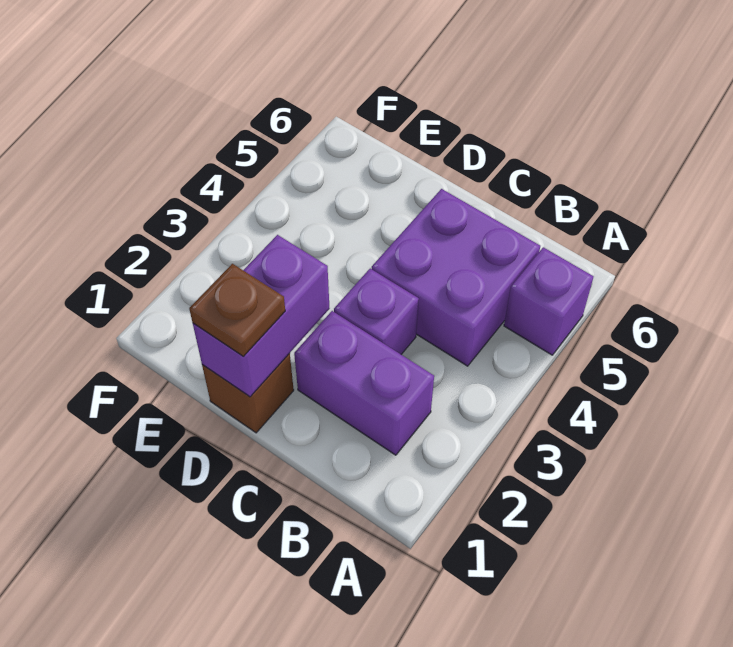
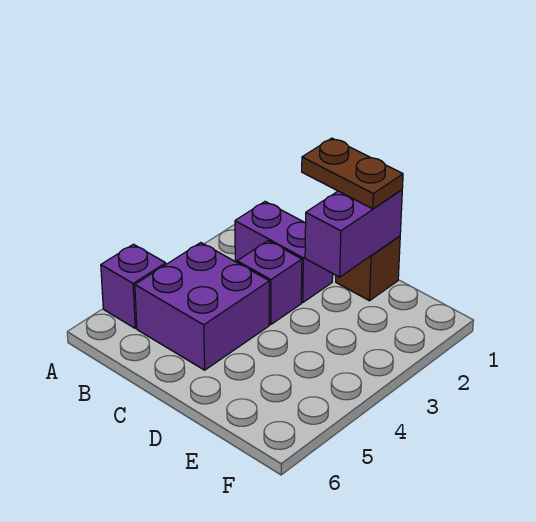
brown 1x1 plate [189,264,285,356] -> brown 1x2 plate [302,138,403,209]

